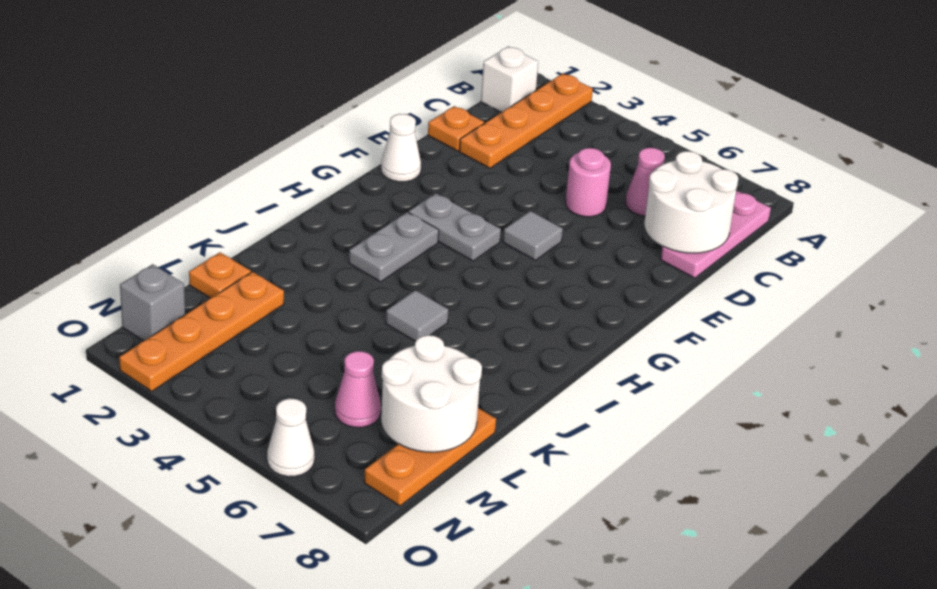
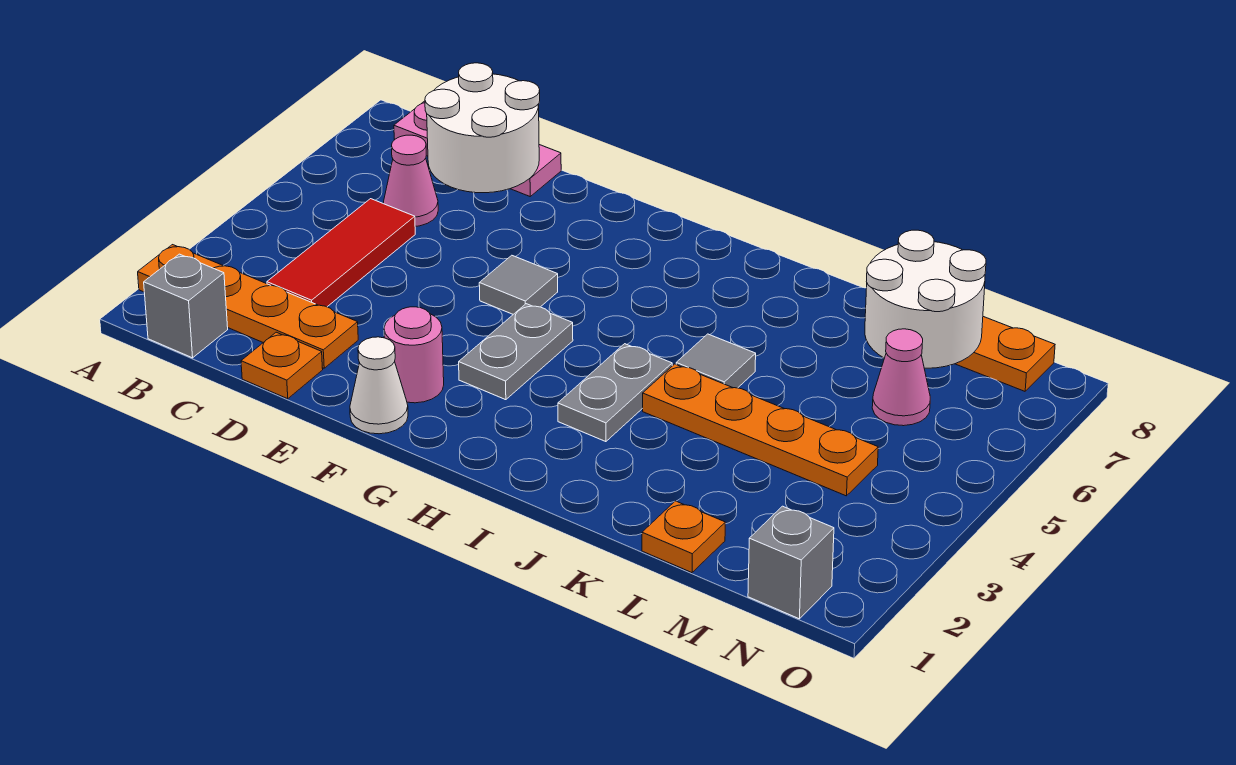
white 1x1 brick [481,46,538,112] -> grey 1x1 brick [144,254,228,358]
none -> red 1x3 tile [267,199,415,307]
pink 1x1 round brick [566,148,611,217] -> pink 1x1 round brick moved to [384,307,444,403]
grey 1x2 plate [349,212,439,282] -> grey 1x2 plate turned to [558,344,672,442]
orange 1x4 plate [119,272,284,391] -> orange 1x4 plate moved to [643,364,878,496]
white 1x1 cone [267,399,314,477] -> none

